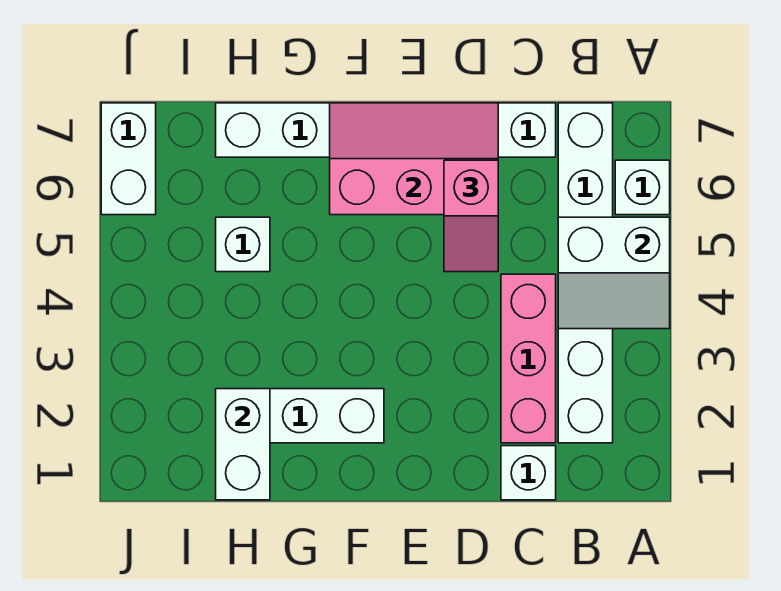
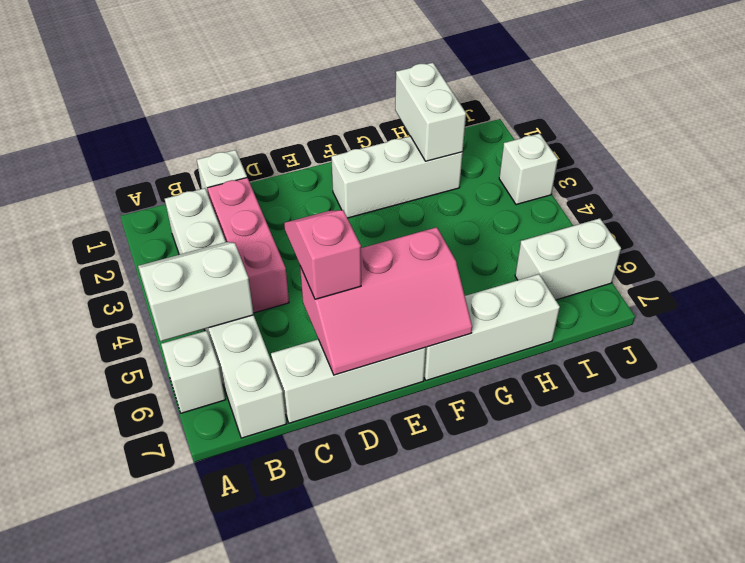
white 1x1 brick [216,217,270,272] -> white 1x1 brick moved to [499,134,558,205]
white 1x2 brick [101,103,156,215] -> white 1x2 brick turned to [515,218,621,300]

